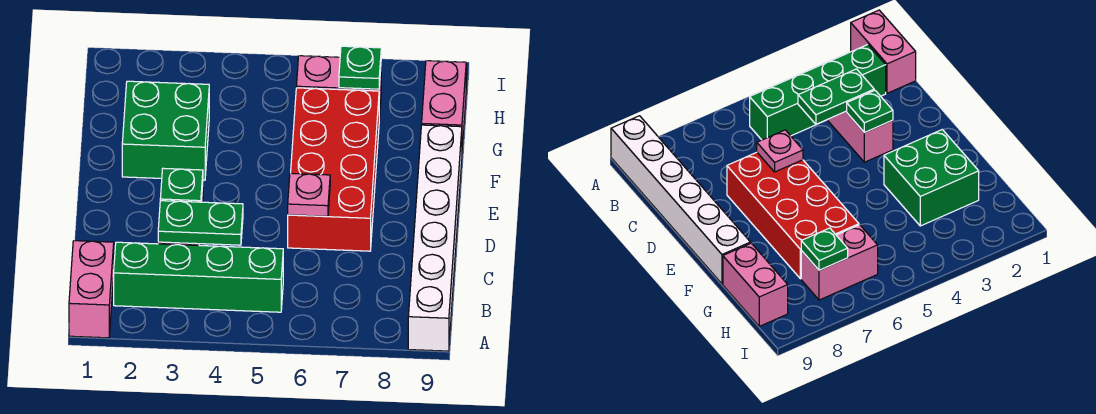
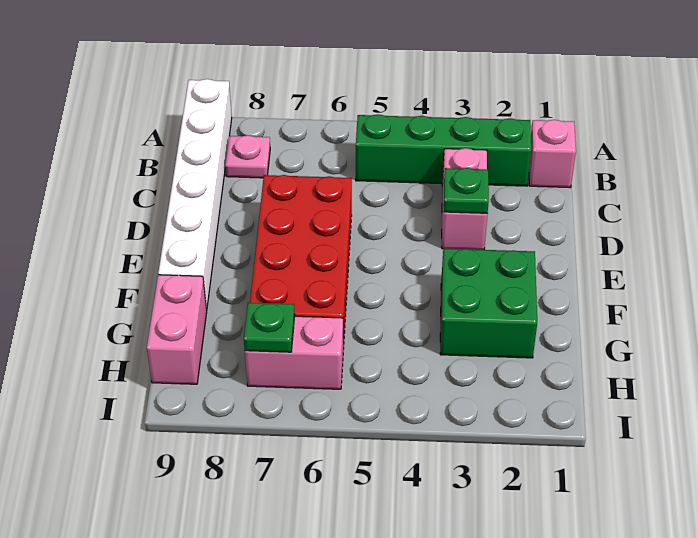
pink 1x2 brick [69,241,114,338] -> pink 1x1 brick [529,120,576,188]
green 1x2 plate [158,201,243,245] -> none
pink 1x1 plate [288,173,330,216] -> pink 1x1 plate moved to [225,135,270,178]

